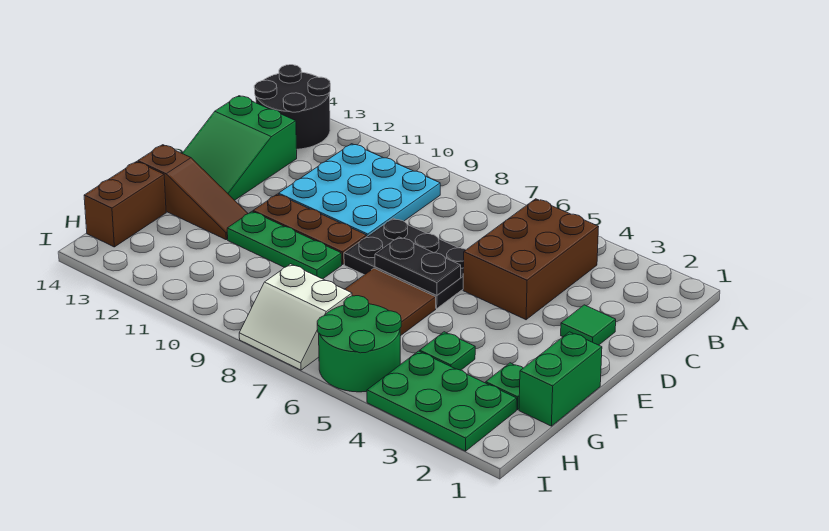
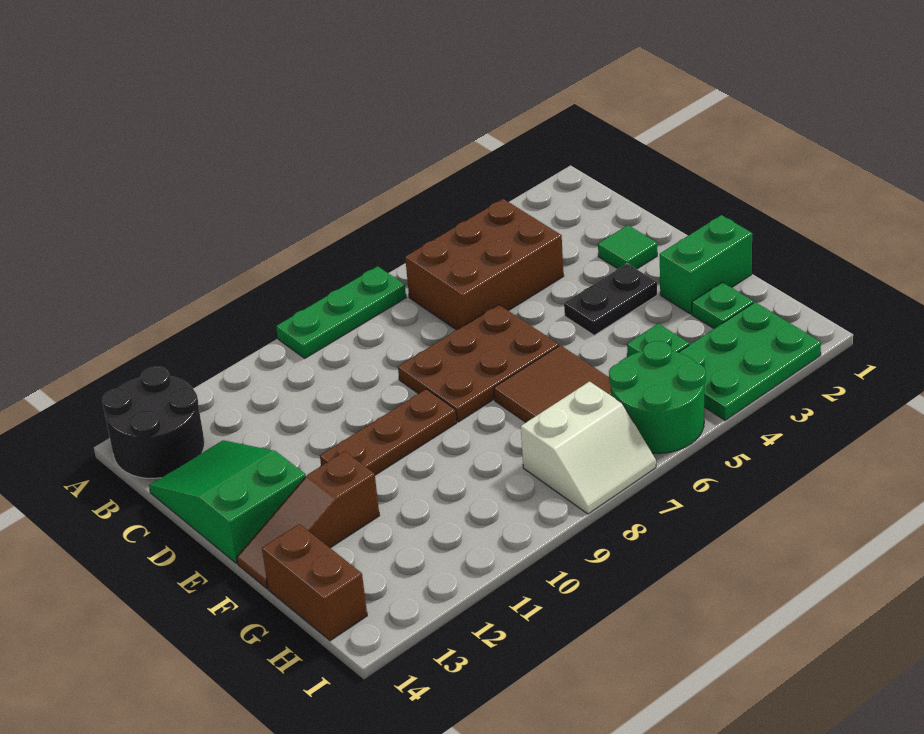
brown 2x3 brick [463,199,598,320] -> brown 2x3 brick turned to [405,199,564,330]
cyan 3x3 plate [279,144,440,236] -> none
green 2x3 slope [182,96,297,200] -> green 2x3 slope turned to [149,440,306,564]
black 2x3 plate [344,218,466,308] -> brown 2x3 plate [398,305,559,422]
black 1x2 plate [375,237,461,296] -> black 1x2 plate moved to [564,264,657,335]
green 1x2 brick [519,332,602,426] -> green 1x2 brick turned to [660,215,752,314]
green 1x3 plate [227,212,342,279] -> green 1x3 plate moved to [276,266,406,358]
brown 1x3 slope [138,145,248,240] -> brown 1x3 slope turned to [237,451,380,589]

